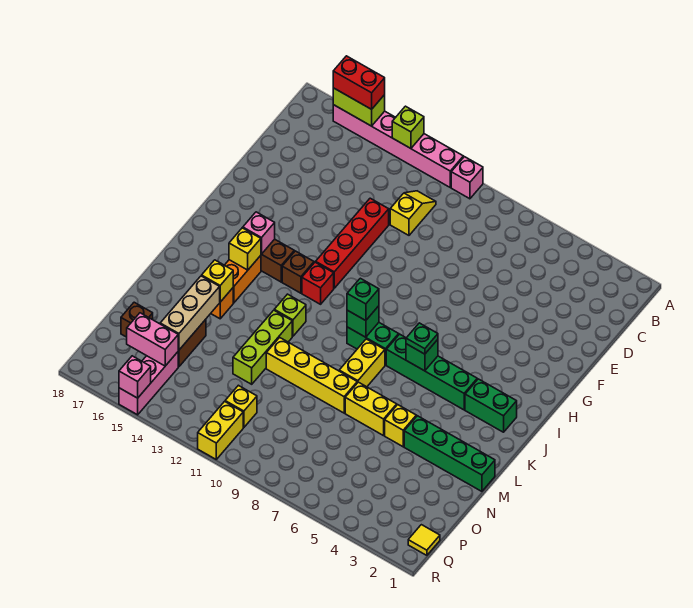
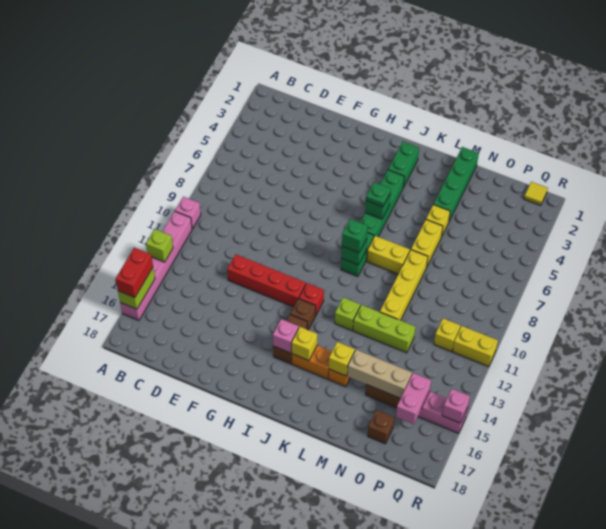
yellow 1x2 slope [390,191,436,235] -> none

